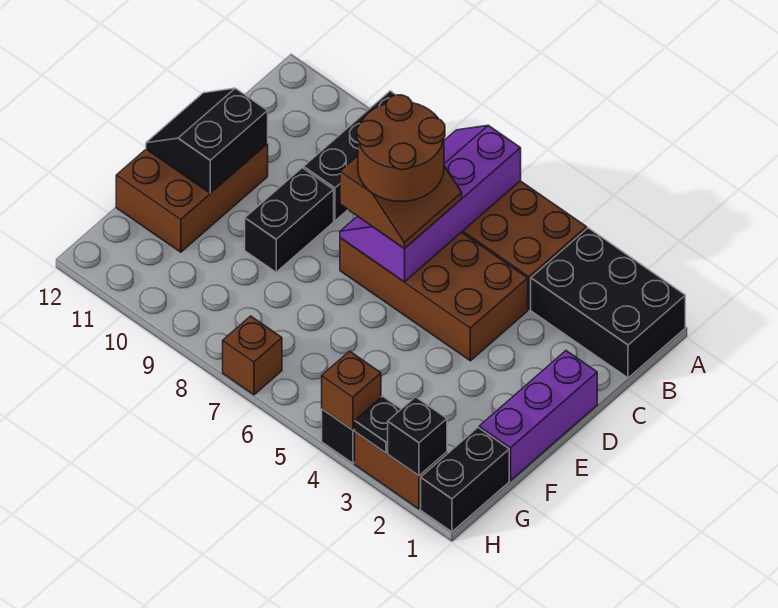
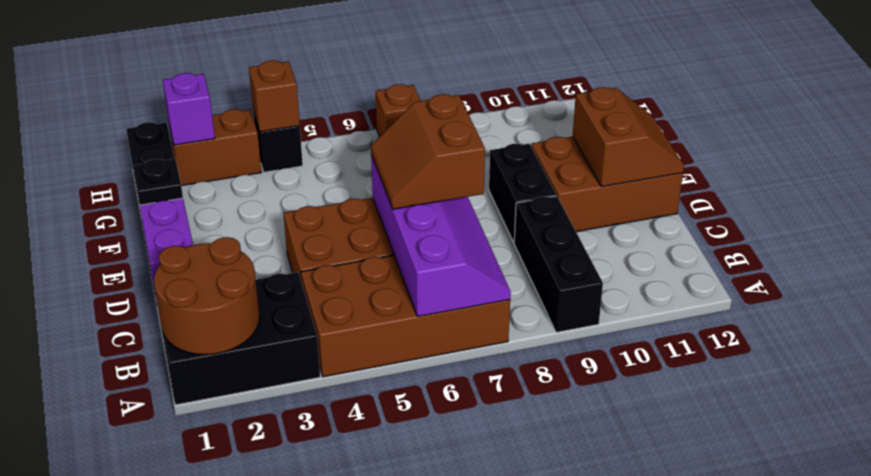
brown 2x2 round brick [357,95,445,202] -> brown 2x2 round brick moved to [154,237,260,355]
brown 2x3 brick [116,144,268,252] -> brown 2x3 brick turned to [531,137,683,232]
black 2x2 slope [146,88,268,193] -> brown 2x2 slope [573,87,684,187]
black 1x1 brick [388,397,447,476] -> purple 1x1 brick [163,73,215,145]
black 1x1 plate [355,396,401,453] -> black 1x1 plate moved to [133,159,183,205]

